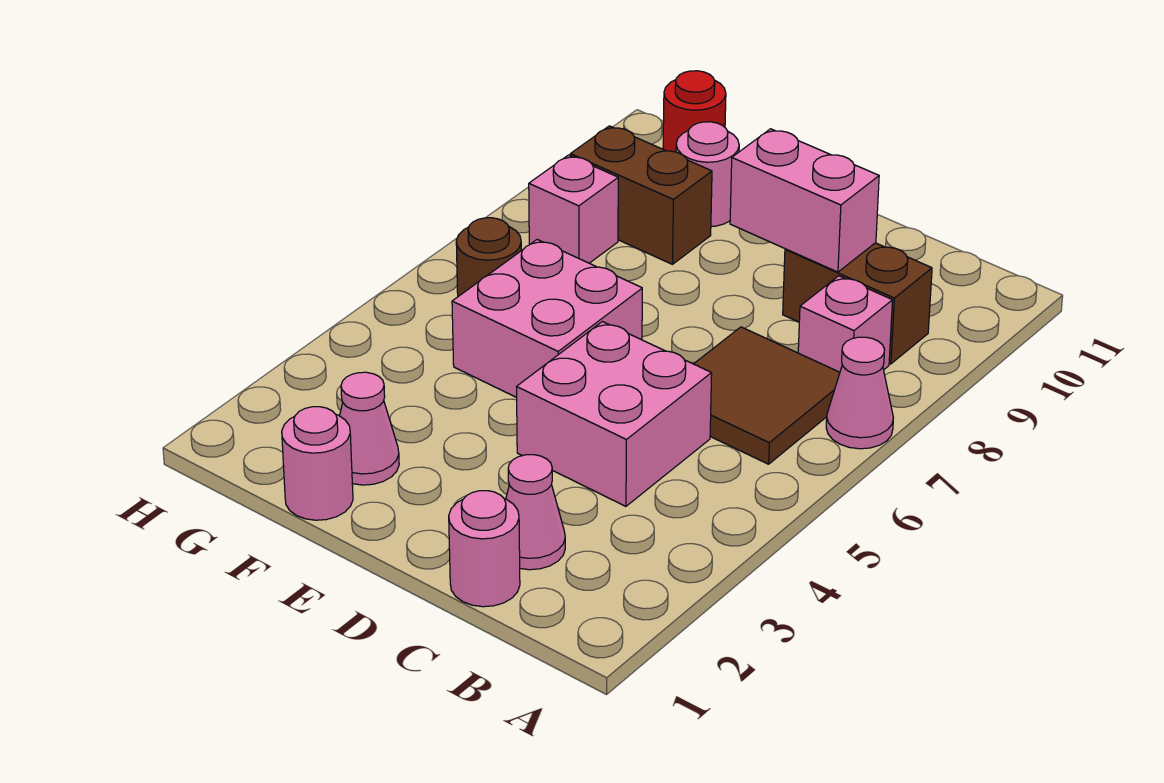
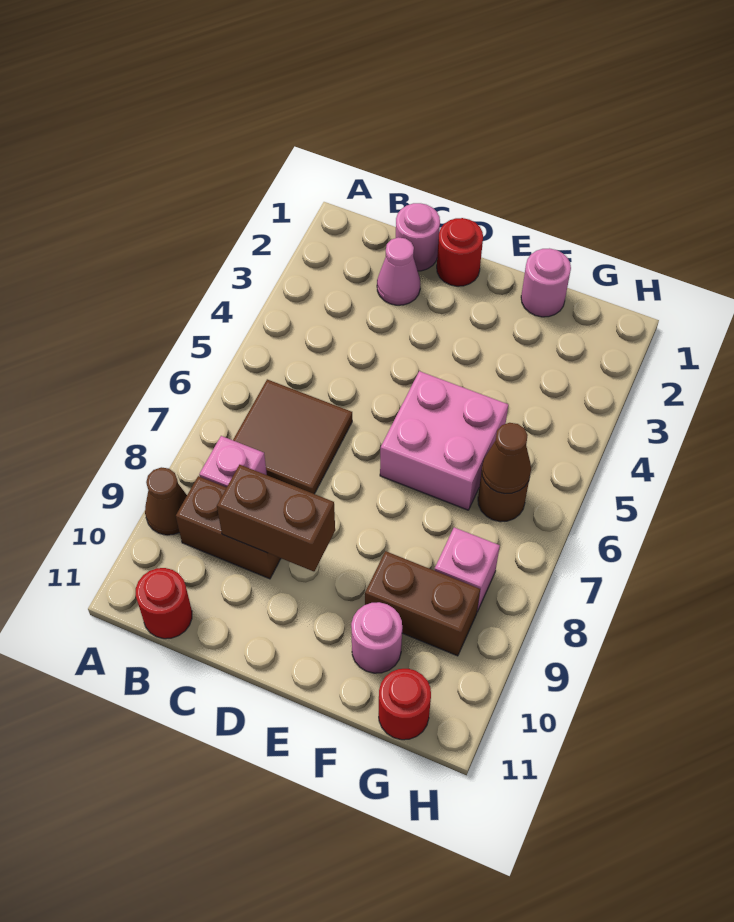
pink 1x1 cone [826,337,893,449] -> none
none -> brown 1x1 cone [145,467,187,535]
none -> red 1x1 round brick [136,568,192,639]
pink 2x2 brick [517,322,712,506] -> none
pink 1x2 brick [730,129,879,272] -> brown 1x2 brick [217,465,335,571]
none -> red 1x1 round brick [437,218,483,286]
pink 1x1 cone [340,372,399,485] -> none
none -> brown 1x1 cone [482,423,531,494]

